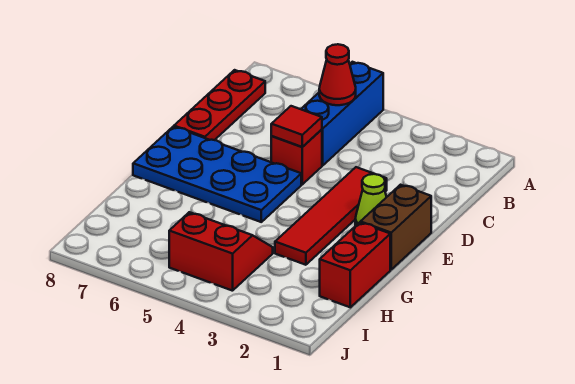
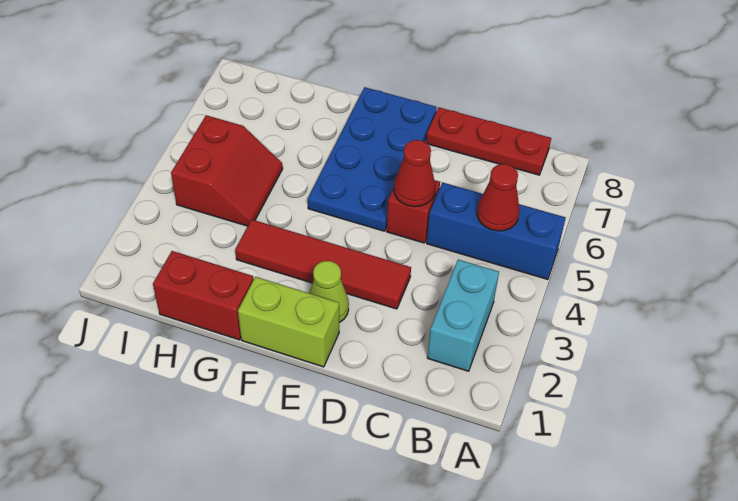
none -> cyan 1x2 brick [427,260,499,371]
red 1x1 tile [271,106,322,147] -> red 1x1 cone [394,140,436,207]
brown 1x2 brick [360,185,431,270] -> lime 1x2 brick [238,277,339,367]

